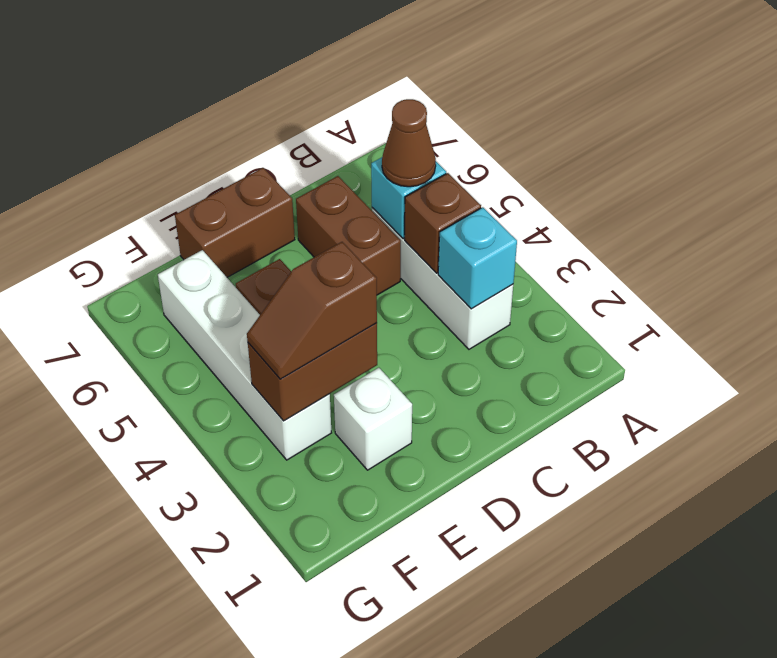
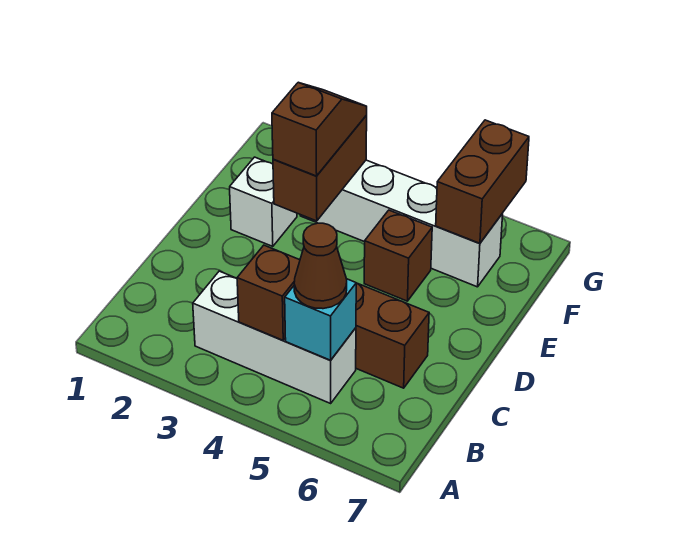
cyan 1x1 brick [438,207,517,309] -> none
brown 1x2 brick [175,168,295,277] -> brown 1x2 brick moved to [436,120,529,243]

